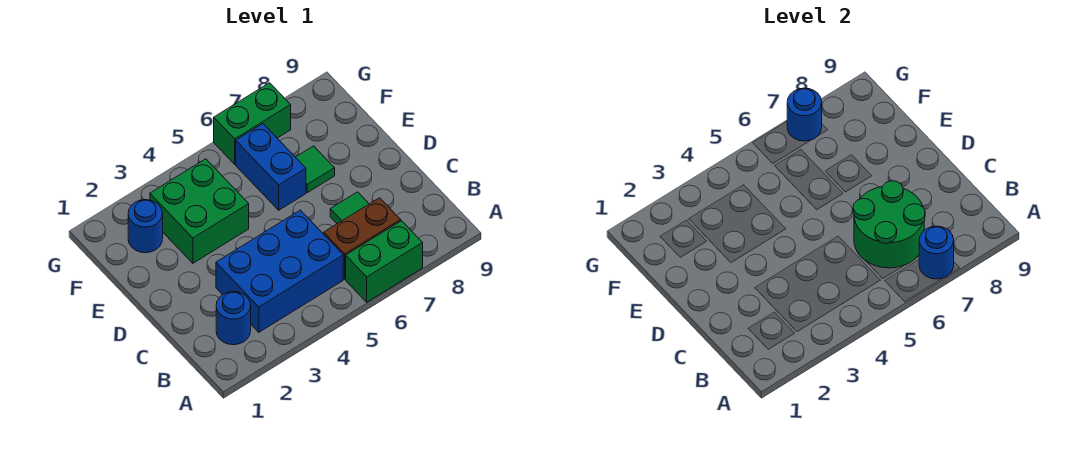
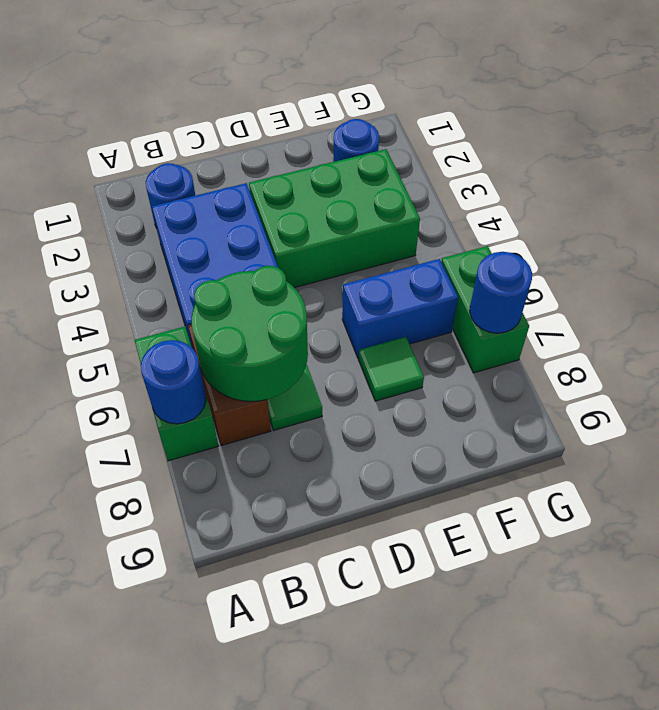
green 2x2 brick [150,159,249,263] -> green 2x3 brick [249,149,420,288]

